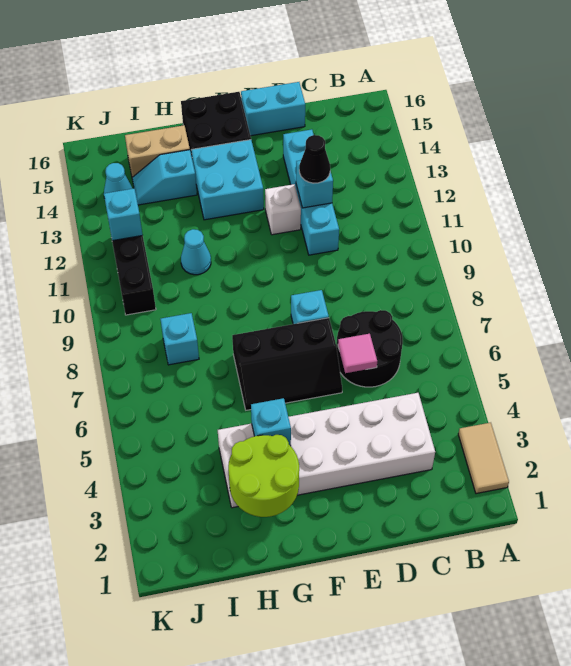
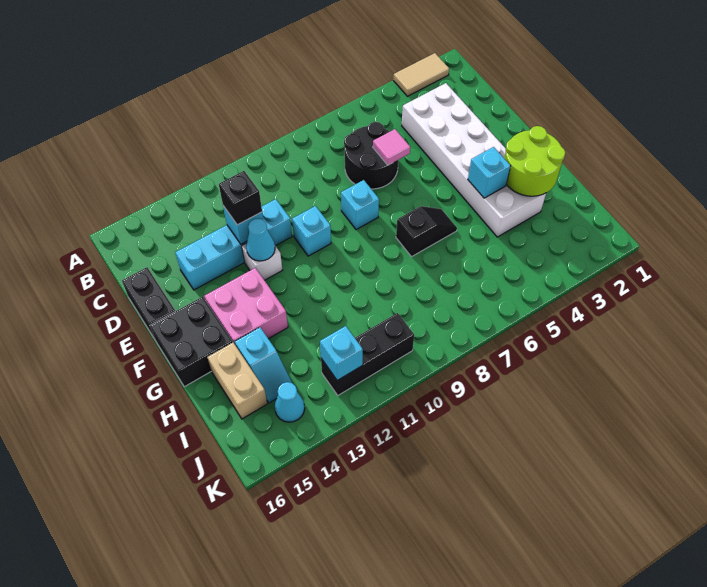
black 1x1 cone [299,135,330,183] -> black 1x1 brick [219,171,262,225]
cyan 1x2 brick [241,82,305,136] -> black 1x2 brick [122,267,175,339]
black 2x3 slope [232,318,342,410] -> black 1x2 slope [396,206,457,257]
cyan 2x2 brick [191,140,264,220] -> pink 2x2 brick [204,268,288,344]
cyan 1x1 cone [181,229,211,275] -> cyan 1x1 cone moved to [246,219,275,261]
cyan 1x1 brick [160,313,199,365] -> cyan 1x1 brick moved to [292,206,331,256]

